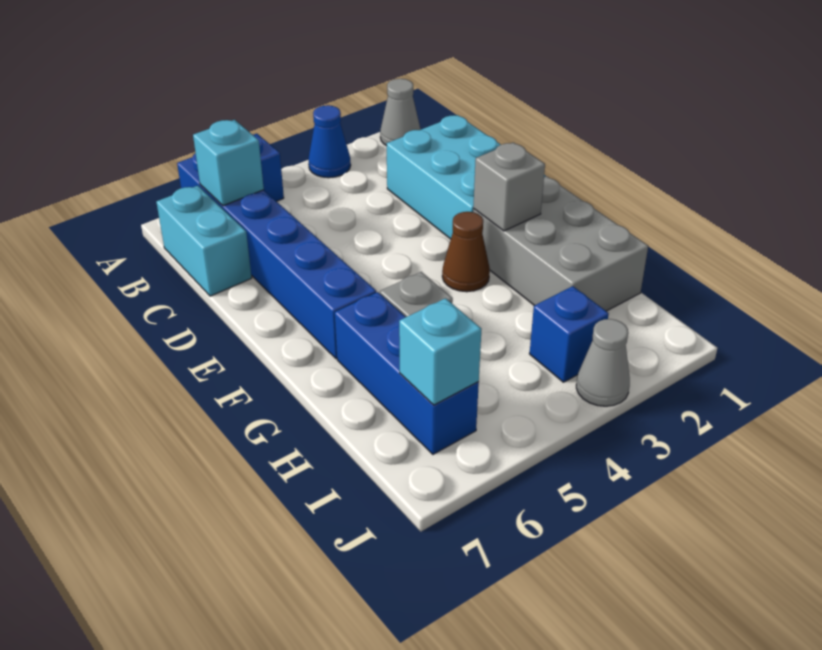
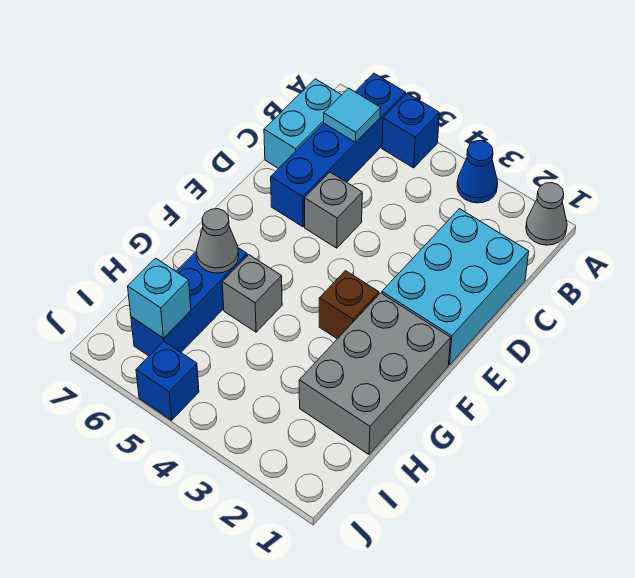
blue 1x6 brick [177,153,376,359] -> blue 1x4 brick [271,73,406,227]
cyan 1x1 brick [193,120,264,206] -> cyan 1x1 tile [324,88,381,142]
grey 1x1 brick [473,142,545,231] -> grey 1x1 brick moved to [305,172,362,248]
brown 1x1 cone [442,212,490,292] -> brown 1x1 brick [319,271,379,339]
blue 1x1 brick [530,286,609,382] -> blue 1x1 brick moved to [136,341,199,420]
grey 1x1 cone [576,319,630,406] -> grey 1x1 cone moved to [196,209,239,273]

